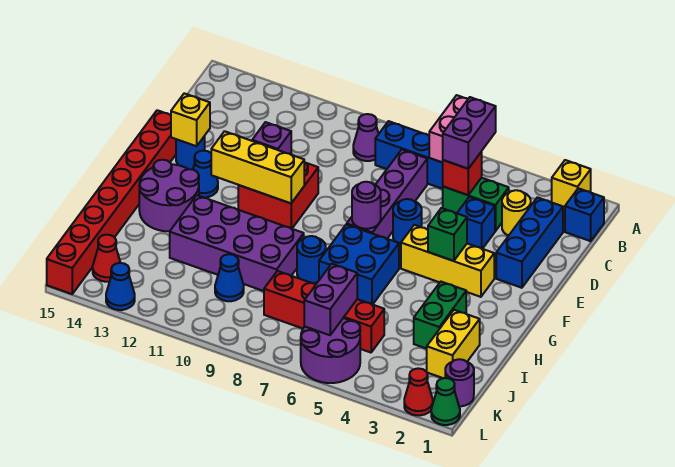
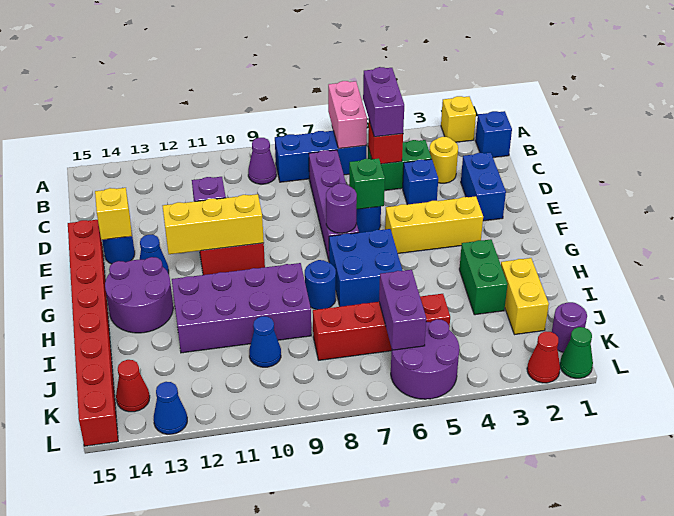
blue 1x3 brick [496,197,563,288] -> blue 1x2 brick [461,153,506,221]
green 1x1 brick [428,208,467,261] -> green 1x1 brick moved to [349,158,385,209]

